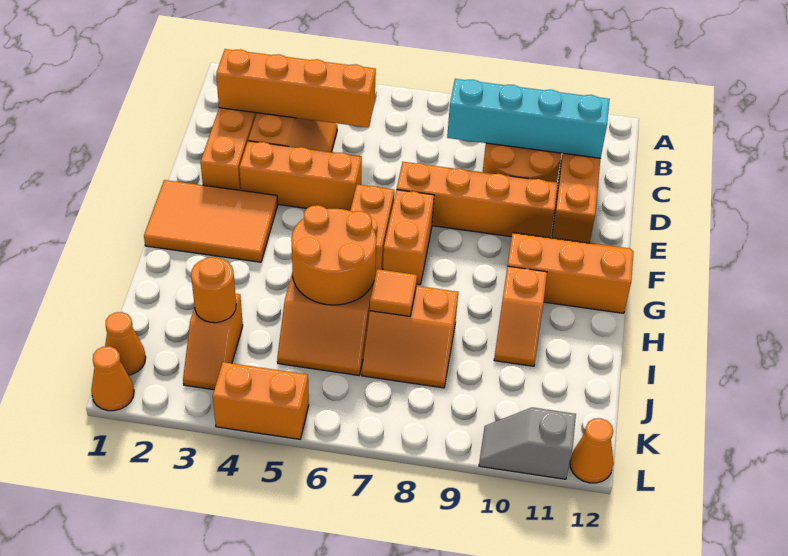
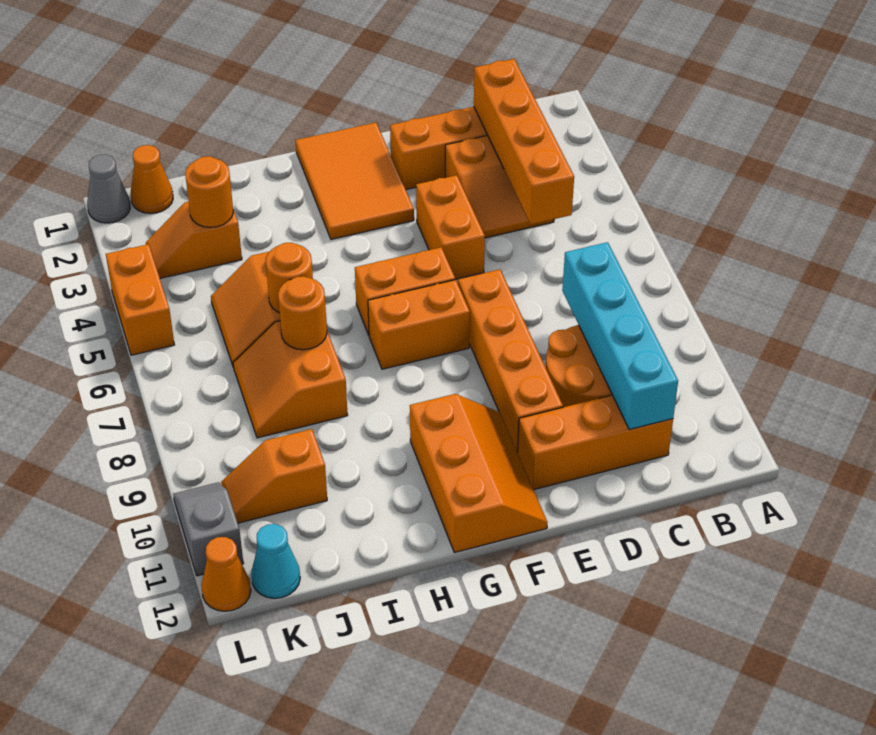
orange 1x3 brick [239,141,362,211] -> orange 1x2 brick [416,175,485,280]
orange 2x2 round brick [291,205,376,305] -> orange 1x1 round brick [266,243,313,313]
orange 1x2 slope [494,266,547,366] -> orange 1x2 slope moved to [221,429,327,523]
orange 1x1 tile [370,269,417,316] -> orange 1x1 round brick [278,276,327,350]
none -> cyan 1x1 cone [251,524,300,598]
orange 1x1 cone [91,346,134,411] -> grey 1x1 cone [87,155,130,223]

